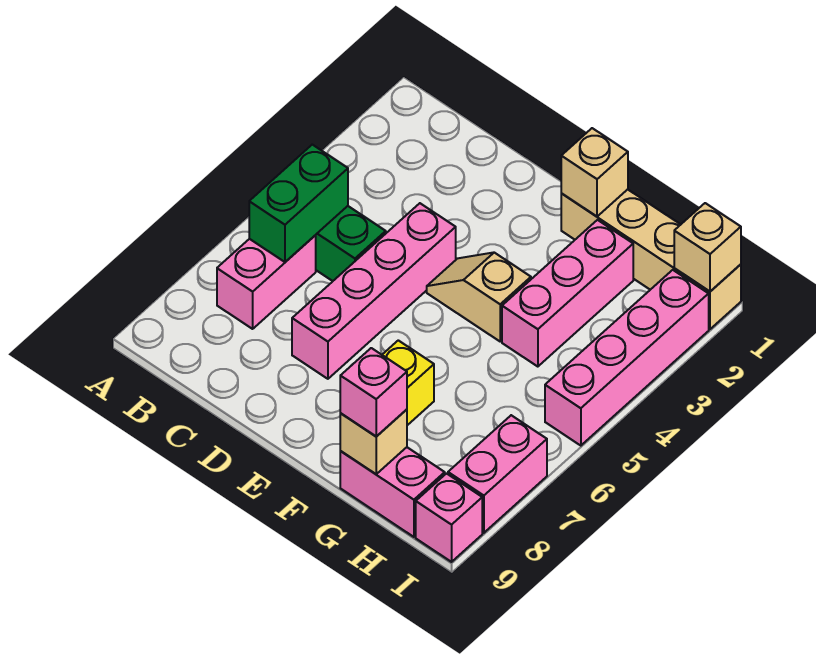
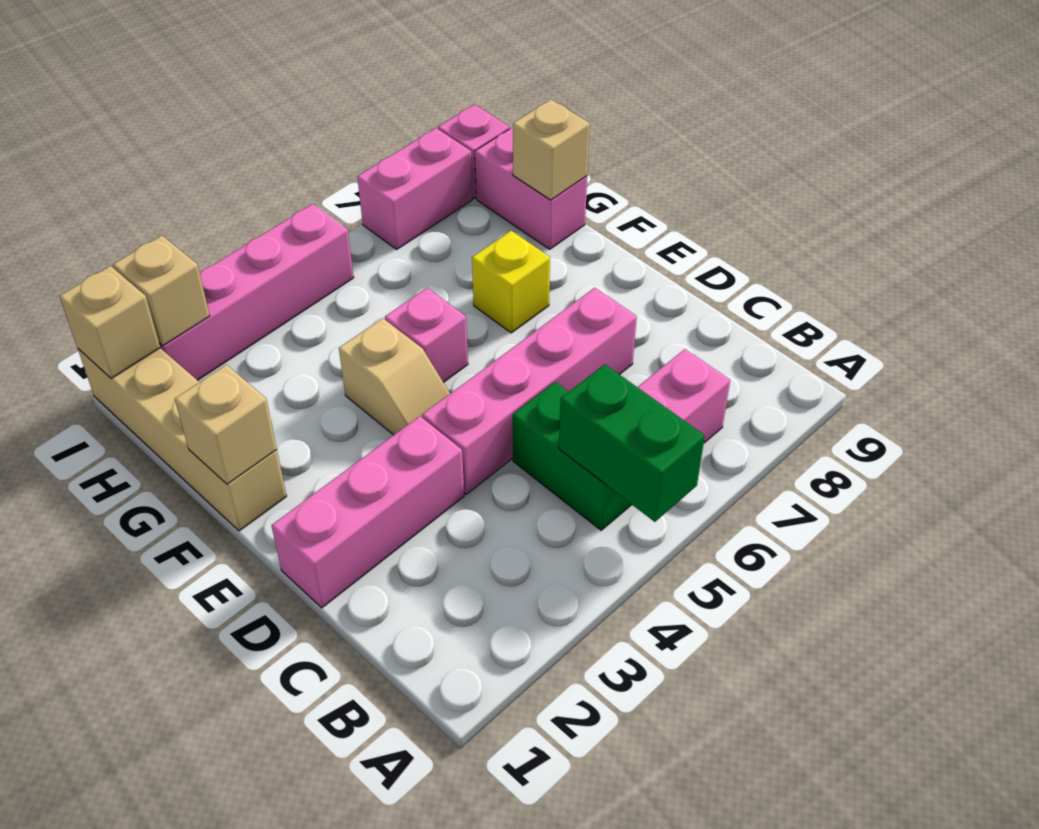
green 1x2 brick [249,145,348,262] -> green 1x2 brick turned to [559,364,705,522]
pink 1x3 brick [502,220,633,367] -> pink 1x3 brick moved to [271,416,464,608]
pink 1x1 brick [340,348,407,436] -> pink 1x1 brick moved to [385,288,468,382]
none -> tan 1x1 brick [113,236,210,346]

